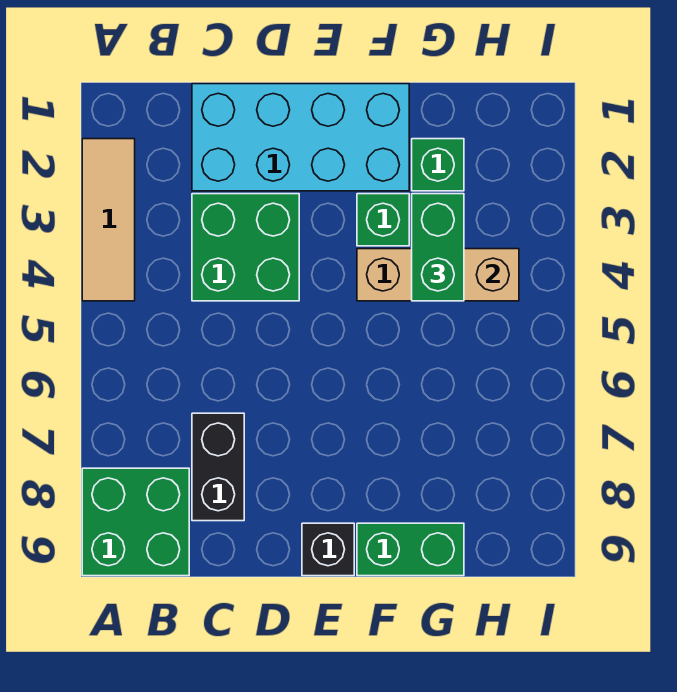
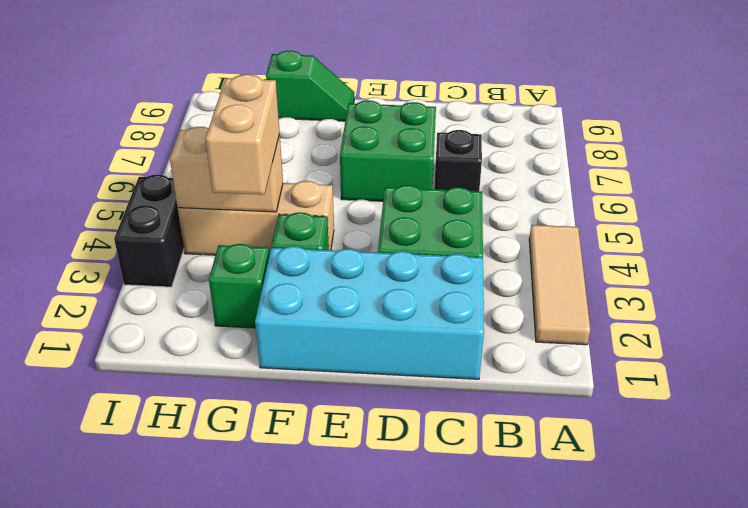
green 2x2 brick [82,468,189,576] -> green 2x2 brick moved to [340,100,436,201]
black 1x2 brick [192,413,244,521] -> black 1x2 brick moved to [114,175,184,287]
black 1x1 brick [302,523,354,576] -> black 1x1 brick moved to [434,130,482,191]
green 1x2 brick [357,523,464,576] -> green 1x2 slope [266,51,354,121]
green 1x2 brick [412,194,464,301] -> tan 1x2 brick [205,74,280,195]

